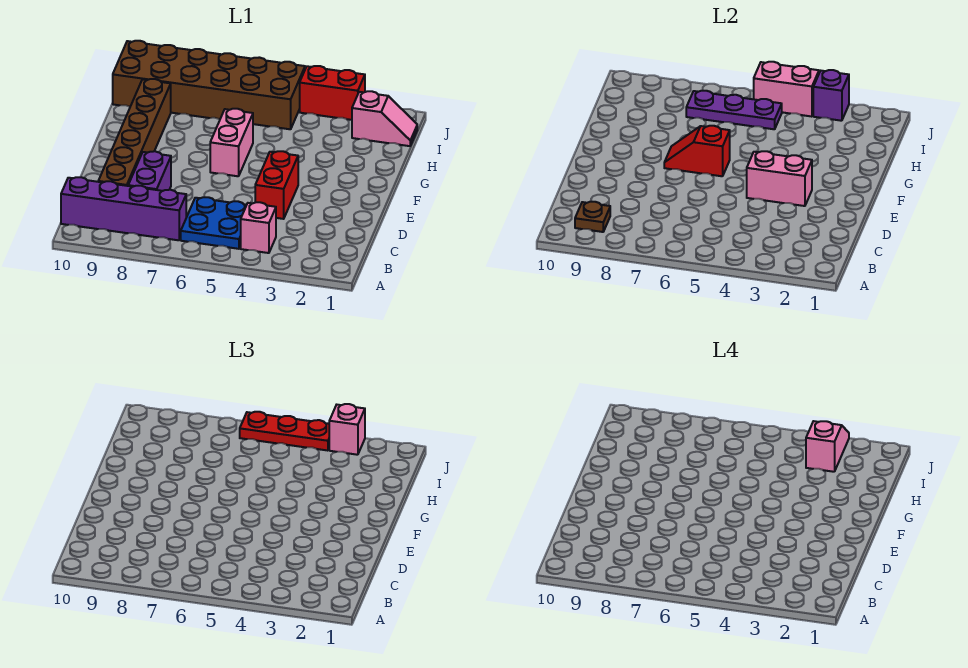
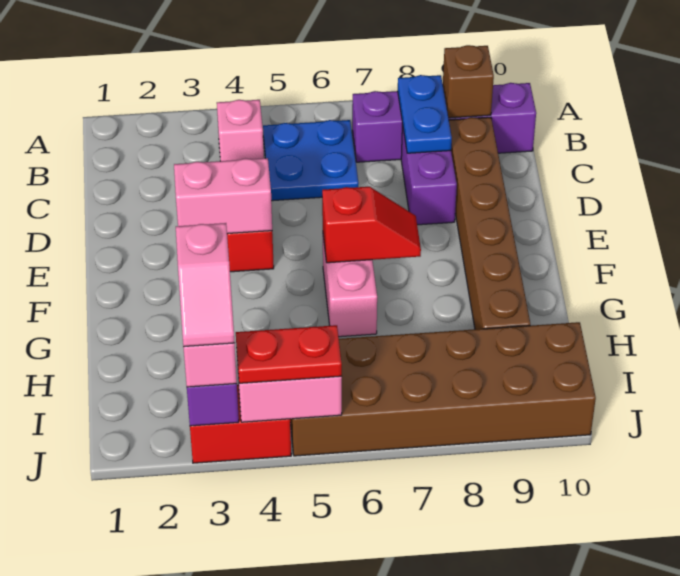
none -> blue 1x2 plate [398,75,452,153]
brown 1x1 plate [575,202,610,232] -> brown 1x1 brick [443,45,494,118]
pink 1x2 slope [352,91,417,146] -> none
purple 1x3 plate [686,91,782,129] -> none
red 1x3 plate [240,412,329,451] -> red 1x2 plate [236,325,342,383]

